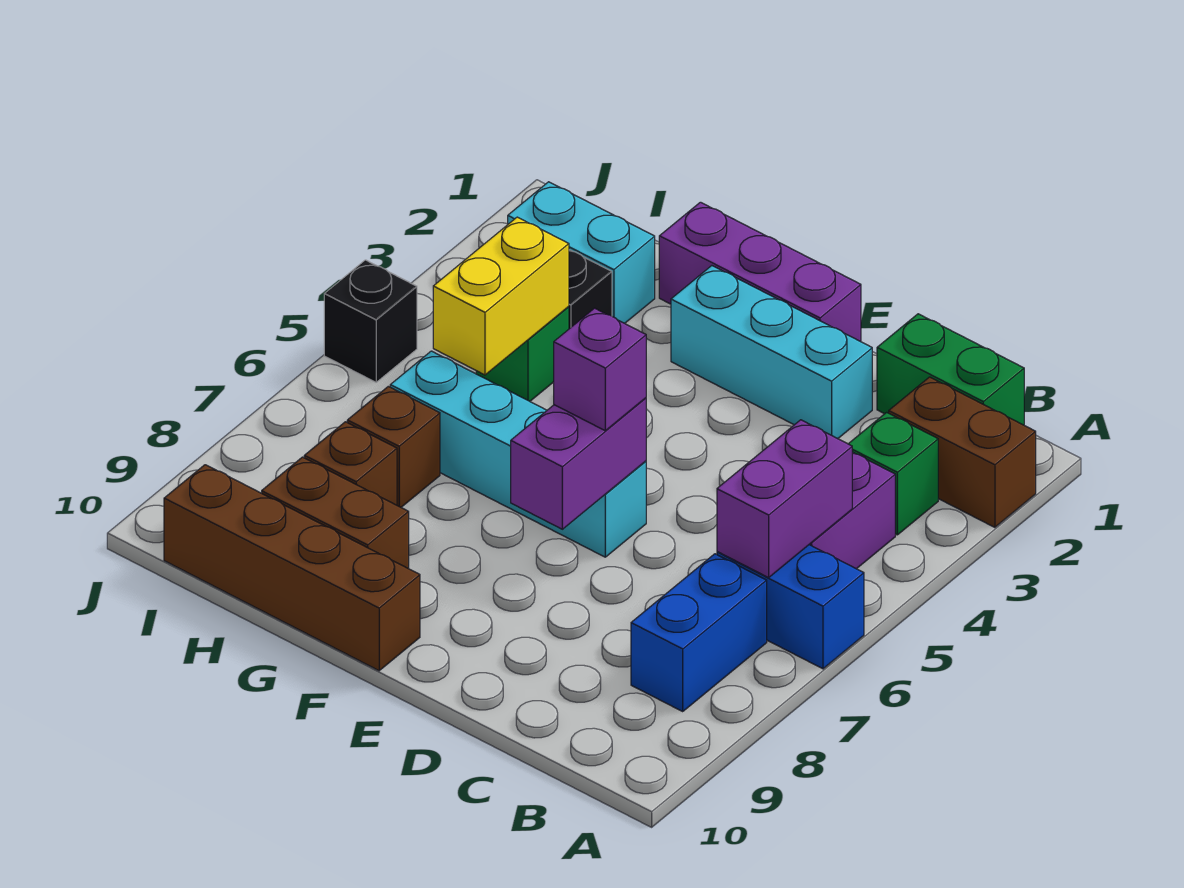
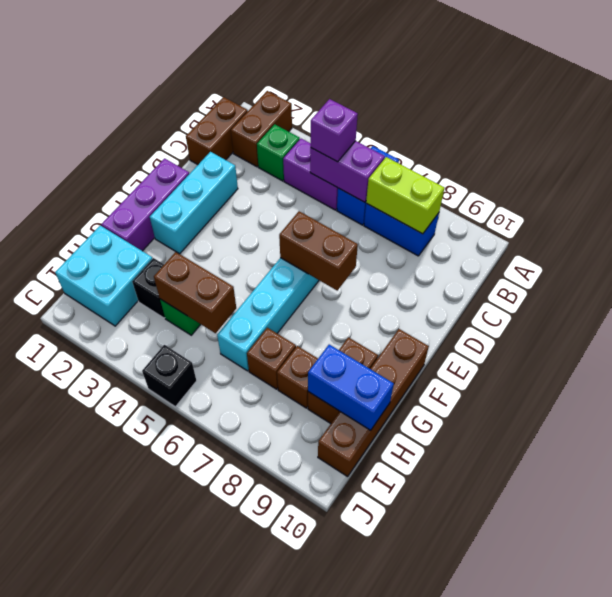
green 1x2 brick [877,314,1024,425] -> brown 1x2 brick [186,97,248,165]
none -> lime 1x2 brick [366,157,444,234]
purple 1x2 brick [511,398,646,529] -> brown 1x2 brick [279,211,358,290]
purple 1x1 brick [554,308,646,431] -> purple 1x1 brick moved to [311,99,358,162]
cyan 1x2 brick [508,182,655,323] -> cyan 2x2 brick [55,226,153,326]
yellow 1x2 brick [433,217,569,375] -> brown 1x2 brick [154,252,236,333]
none -> blue 1x2 brick [308,345,394,430]

